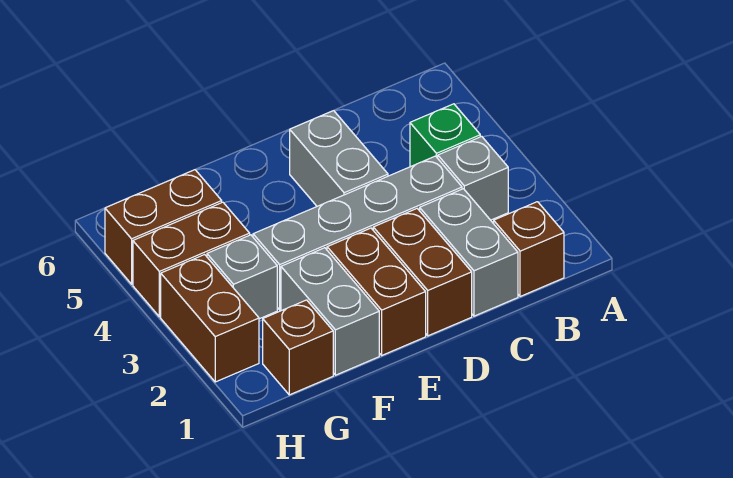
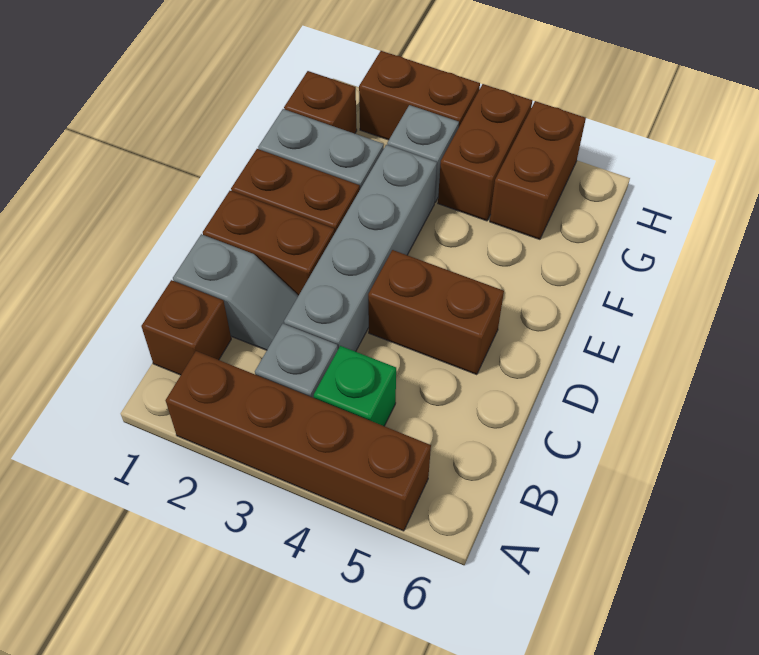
none -> brown 1x4 brick [166,351,431,531]
grey 1x2 brick [420,189,518,316] -> grey 1x2 slope [173,234,298,350]
grey 1x2 brick [290,111,388,206] -> brown 1x2 brick [368,250,504,375]

